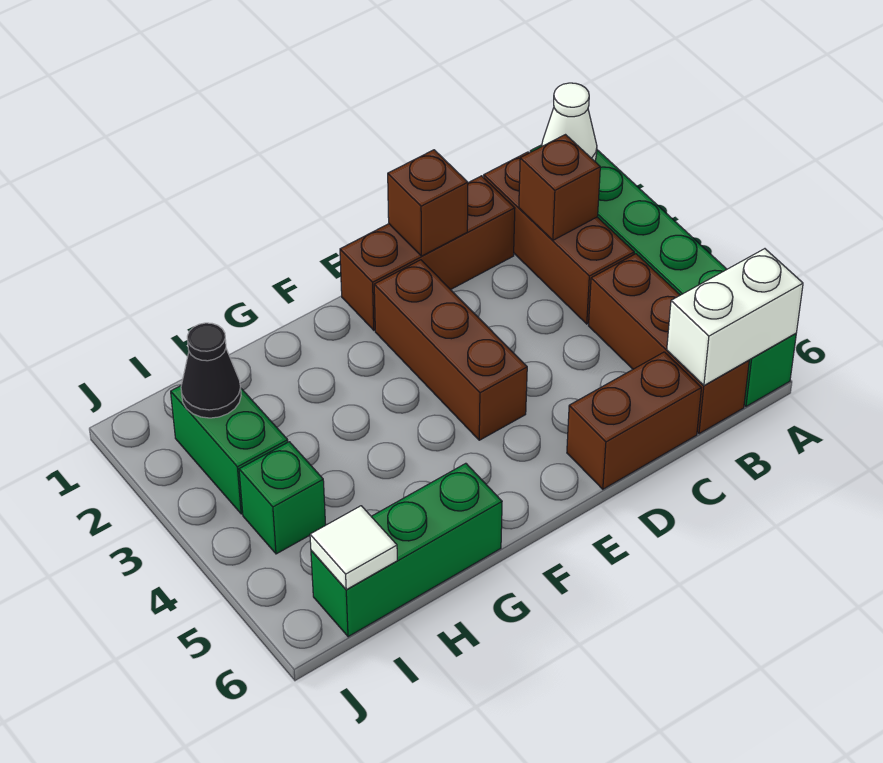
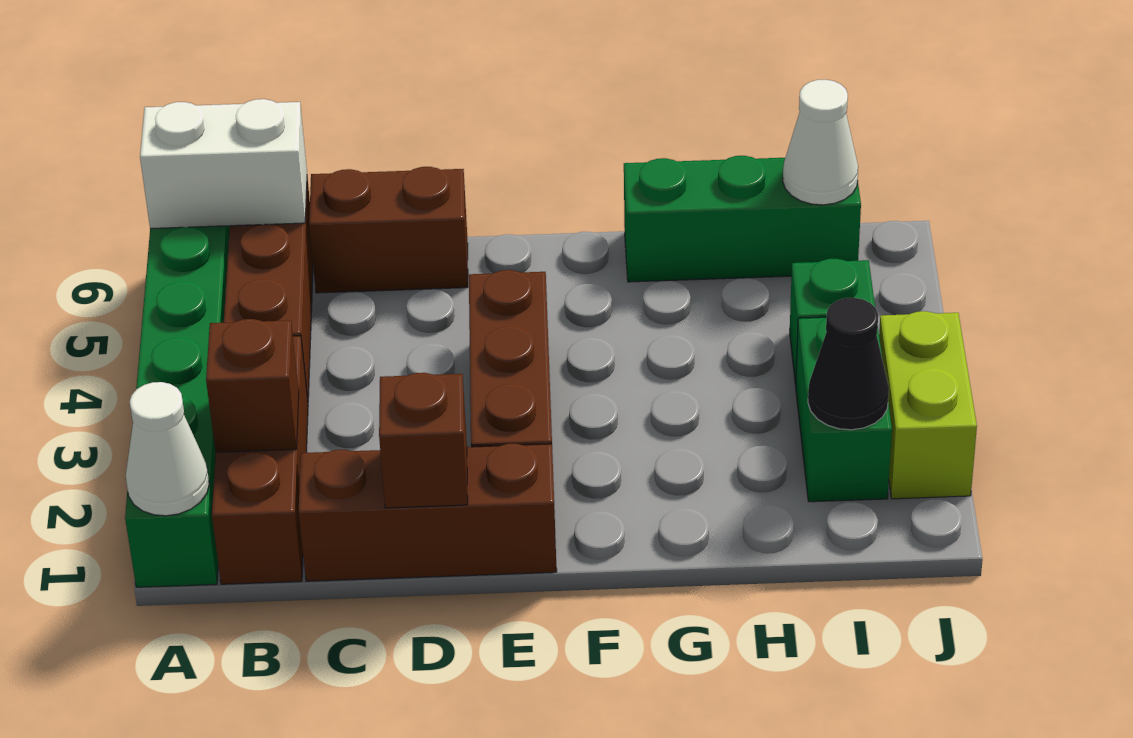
white 1x1 tile [310,506,397,590] -> white 1x1 cone [783,80,858,205]
none -> lime 1x2 brick [879,311,977,499]

